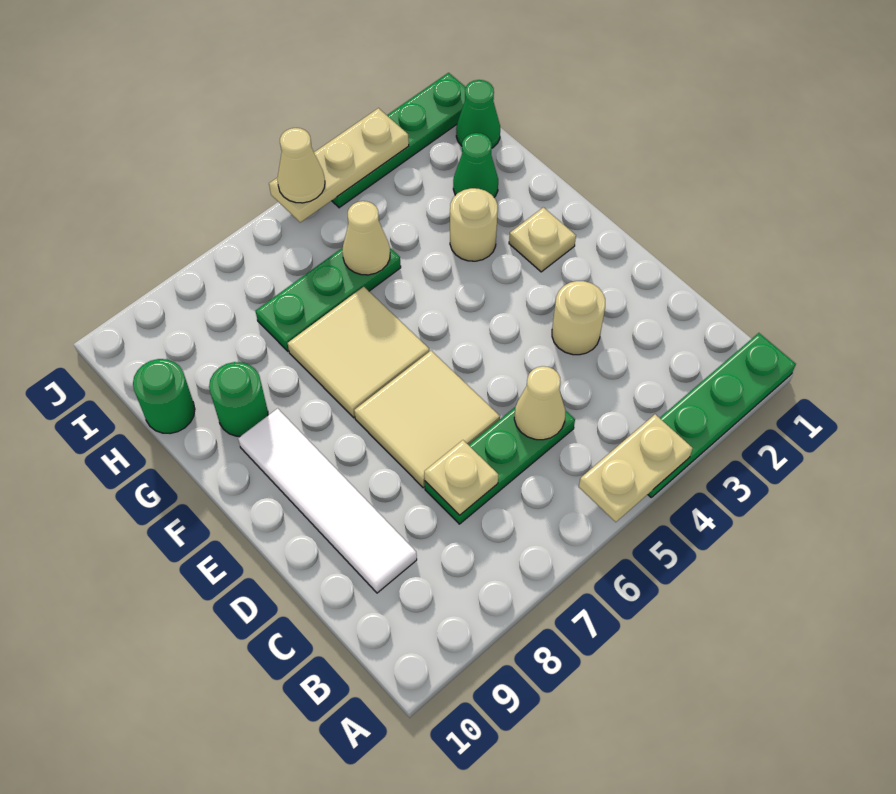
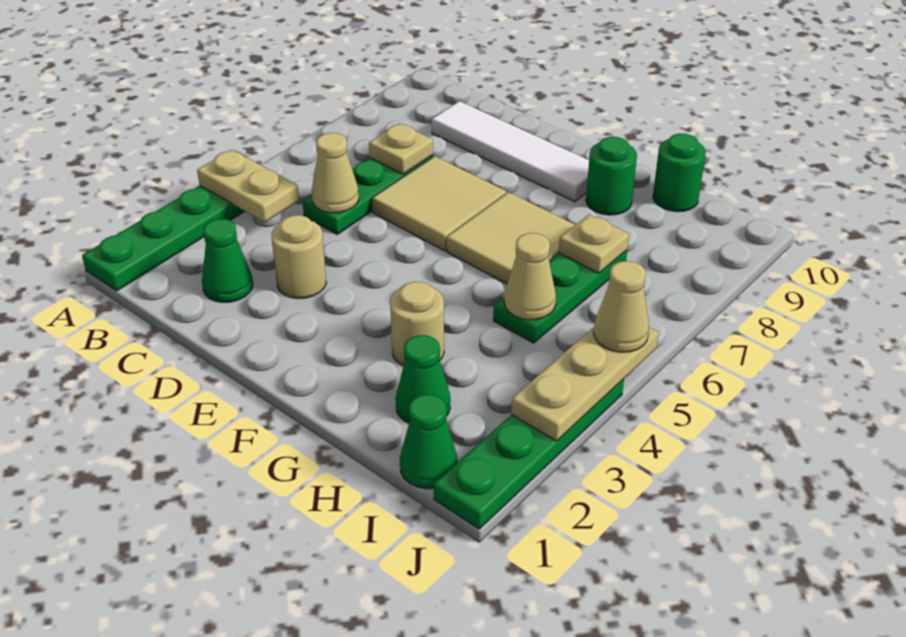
tan 1x2 plate [579,414,693,522] -> tan 1x2 plate turned to [197,150,299,222]
none -> green 1x1 cone [202,219,253,302]
tan 1x1 plate [509,207,576,272] -> tan 1x1 plate moved to [559,215,629,273]

